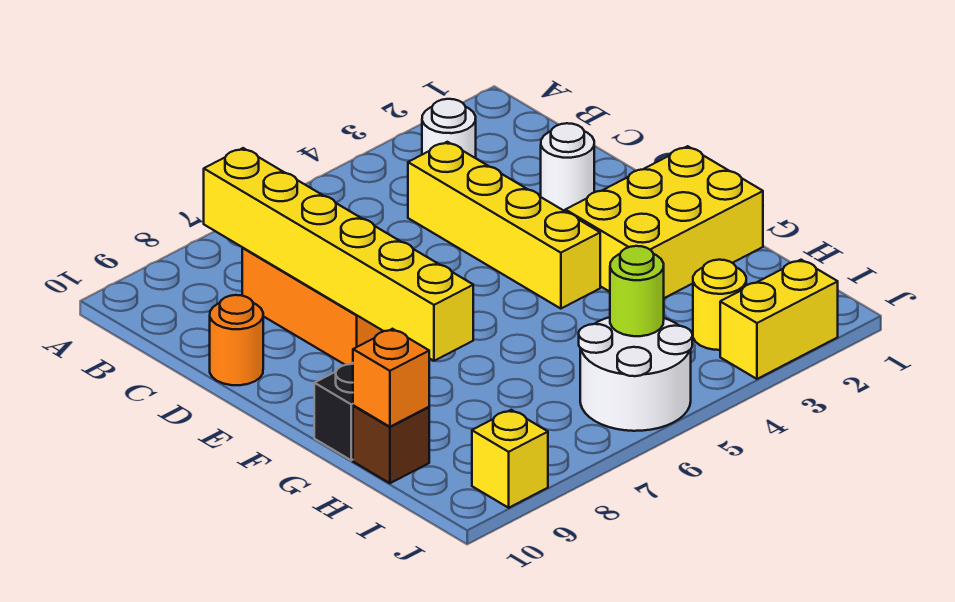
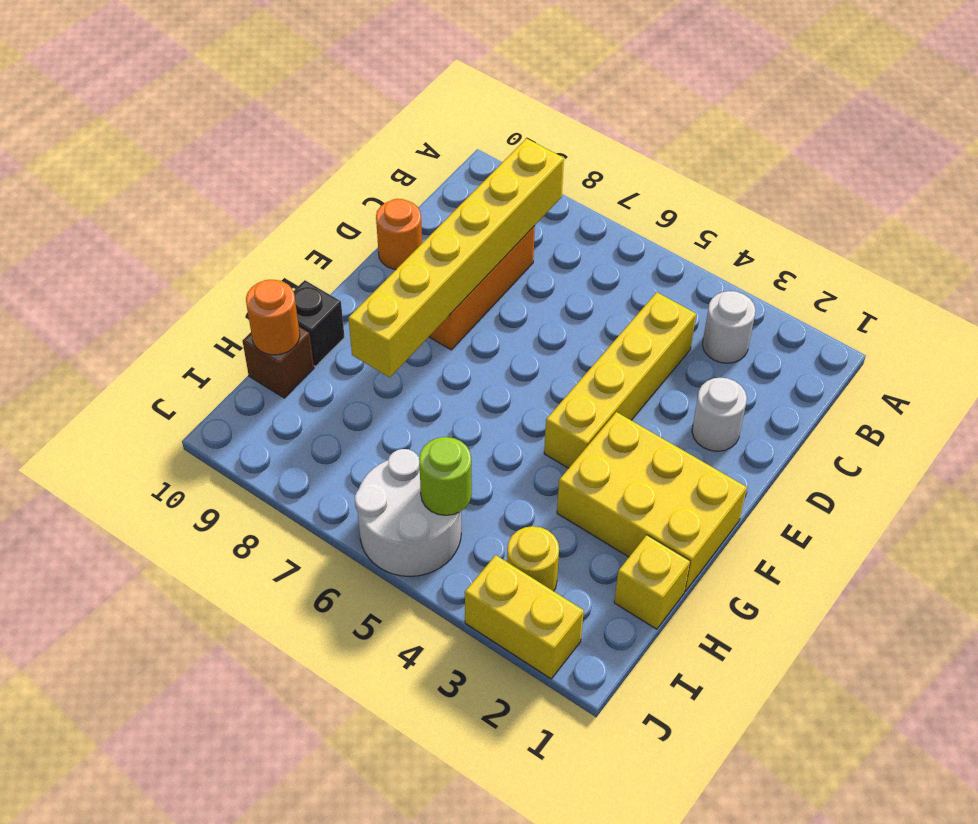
orange 1x1 brick [353,329,429,427] -> orange 1x1 round brick [246,280,300,355]
yellow 1x1 brick [472,410,548,508] -> yellow 1x1 brick moved to [614,535,690,629]

